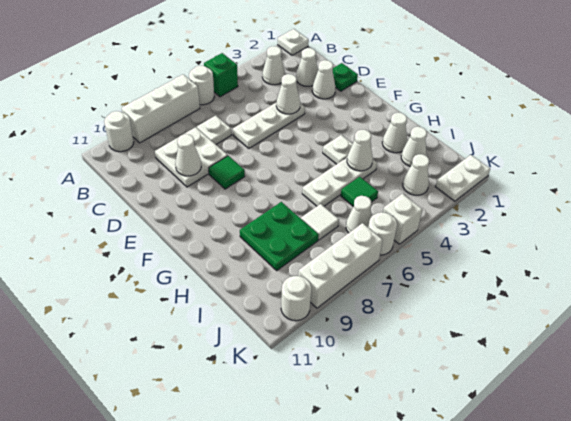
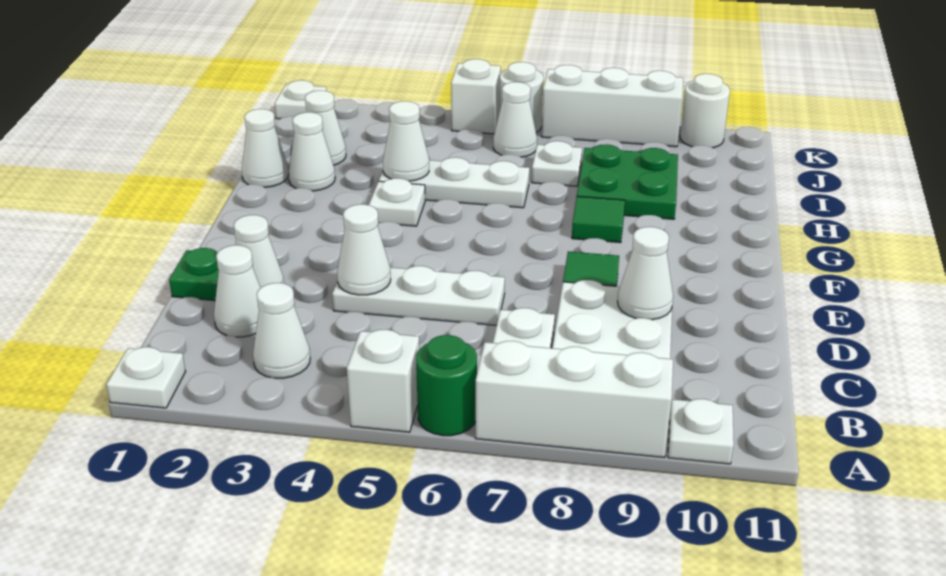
green 1x1 brick [204,53,238,97] -> white 1x1 brick [347,329,419,432]
white 1x1 round brick [189,66,214,105] -> green 1x1 round brick [416,335,477,436]
white 1x1 round brick [104,111,134,152] -> white 1x1 plate [668,399,734,464]
green 1x1 tile [341,177,378,206] -> green 1x1 tile moved to [572,196,625,243]
white 1x1 tile [301,204,339,240] -> white 1x1 plate [532,141,582,186]
white 1x1 cone [403,154,429,195] -> white 1x1 cone moved to [242,109,289,187]
white 1x2 plate [435,155,490,201] -> white 1x1 plate [275,80,327,119]

